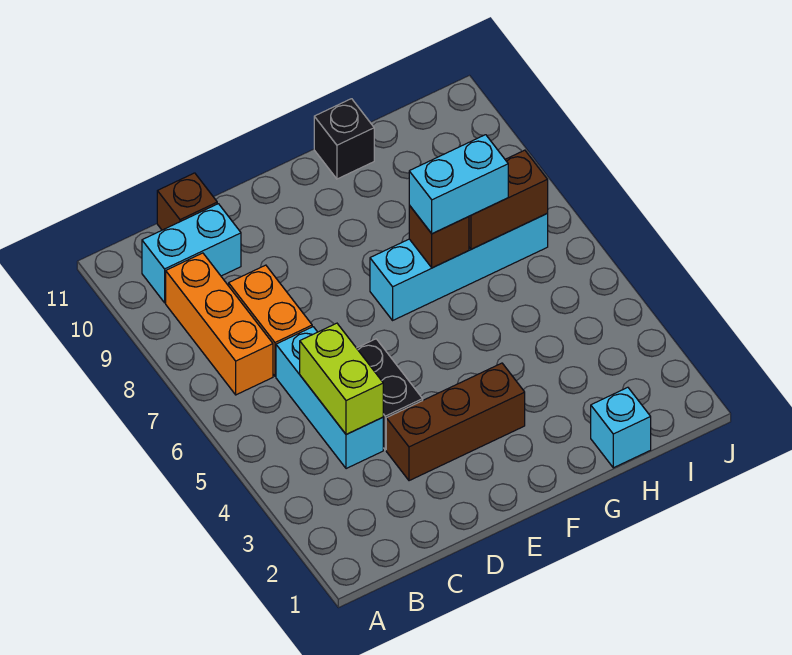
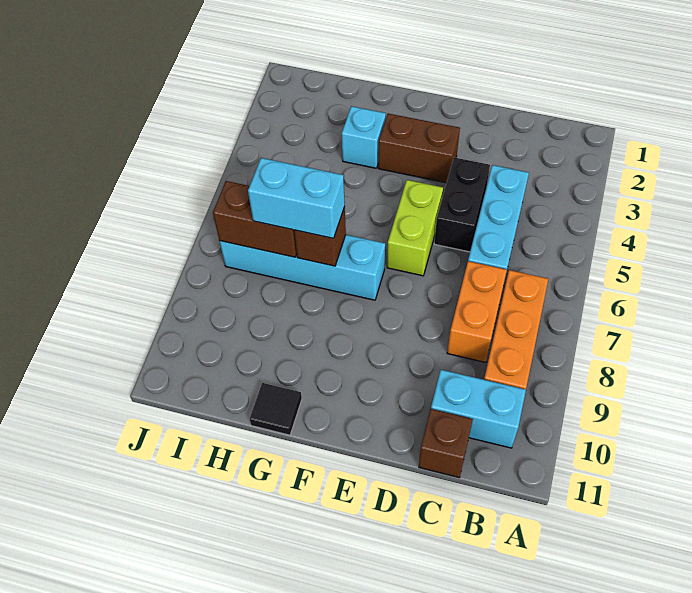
lime 1x2 brick [300,323,383,435] -> lime 1x2 brick moved to [387,180,443,276]
brown 1x3 brick [386,363,525,481] -> brown 1x2 brick [378,114,460,183]
black 1x1 brick [314,99,374,179] -> black 1x1 tile [250,383,302,435]
cyan 1x1 brick [591,387,651,468] -> cyan 1x1 brick moved to [342,106,386,168]

